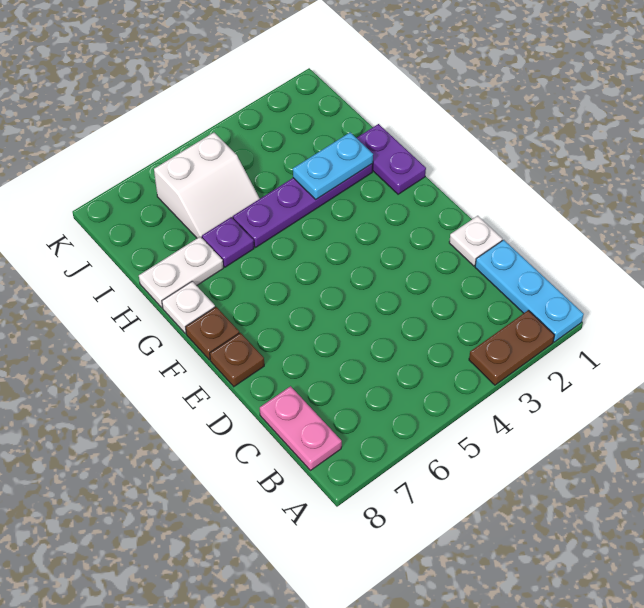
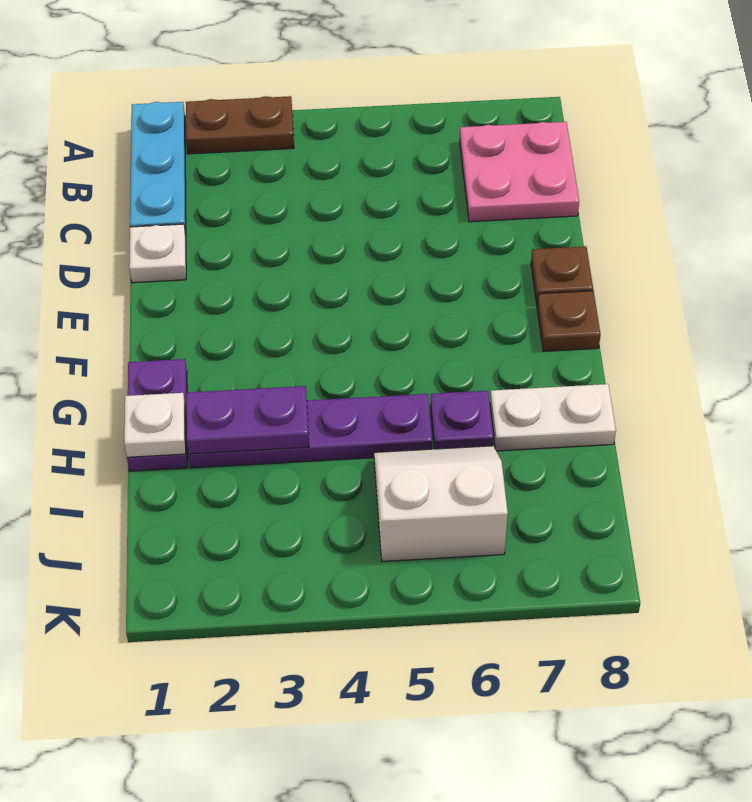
pink 1x2 plate [260,386,342,471] -> pink 2x2 plate [460,122,579,222]
white 1x1 plate [162,281,215,334] -> white 1x1 plate moved to [124,393,186,457]
cyan 1x2 plate [293,133,373,199] -> purple 1x2 plate [186,386,309,454]

